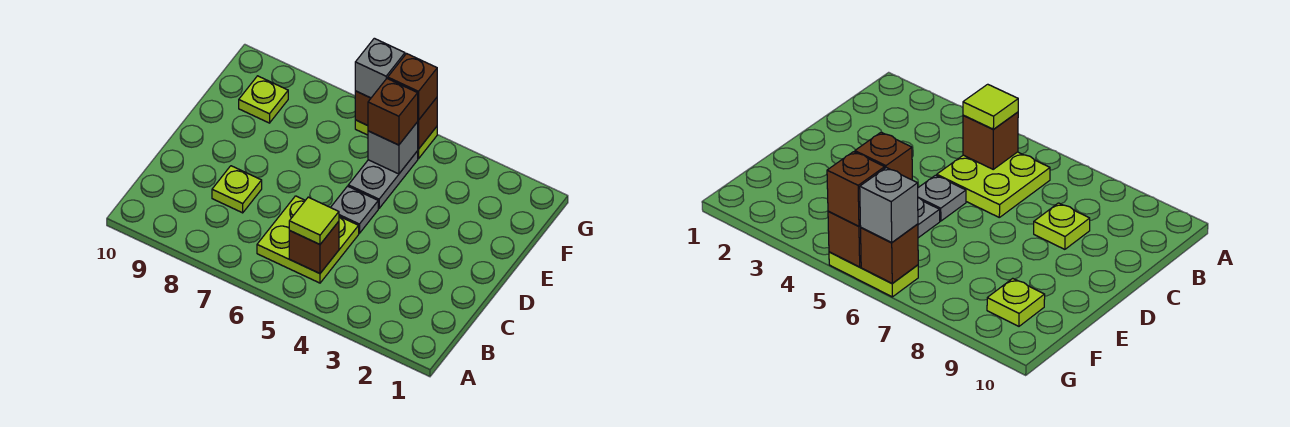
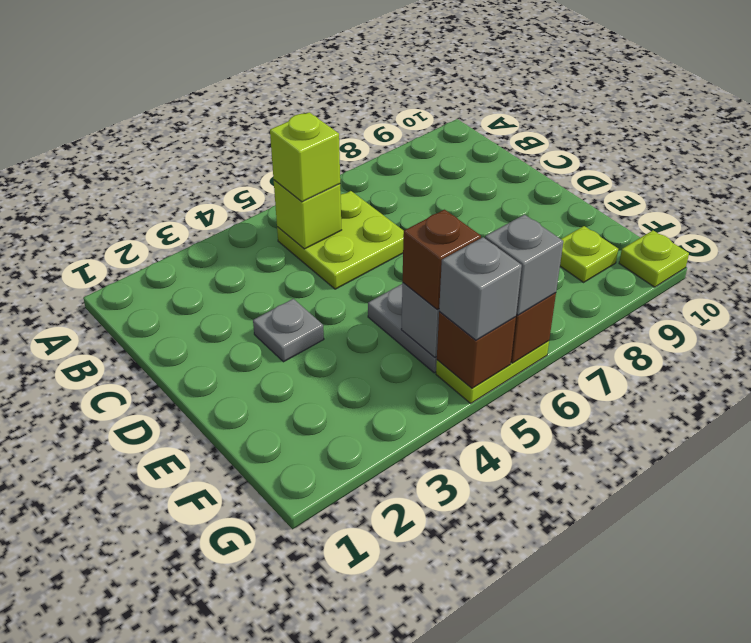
brown 1x1 brick [289,221,339,273] -> lime 1x1 brick [274,180,341,249]
lime 1x1 tile [289,197,339,244] -> lime 1x1 brick [270,112,340,202]
lime 1x1 plate [212,166,262,213] -> lime 1x1 plate moved to [619,230,689,287]
grey 1x1 plate [331,186,378,233] -> grey 1x1 plate moved to [253,299,324,362]
brown 1x1 brick [388,54,437,120] -> grey 1x1 brick [439,237,522,340]

